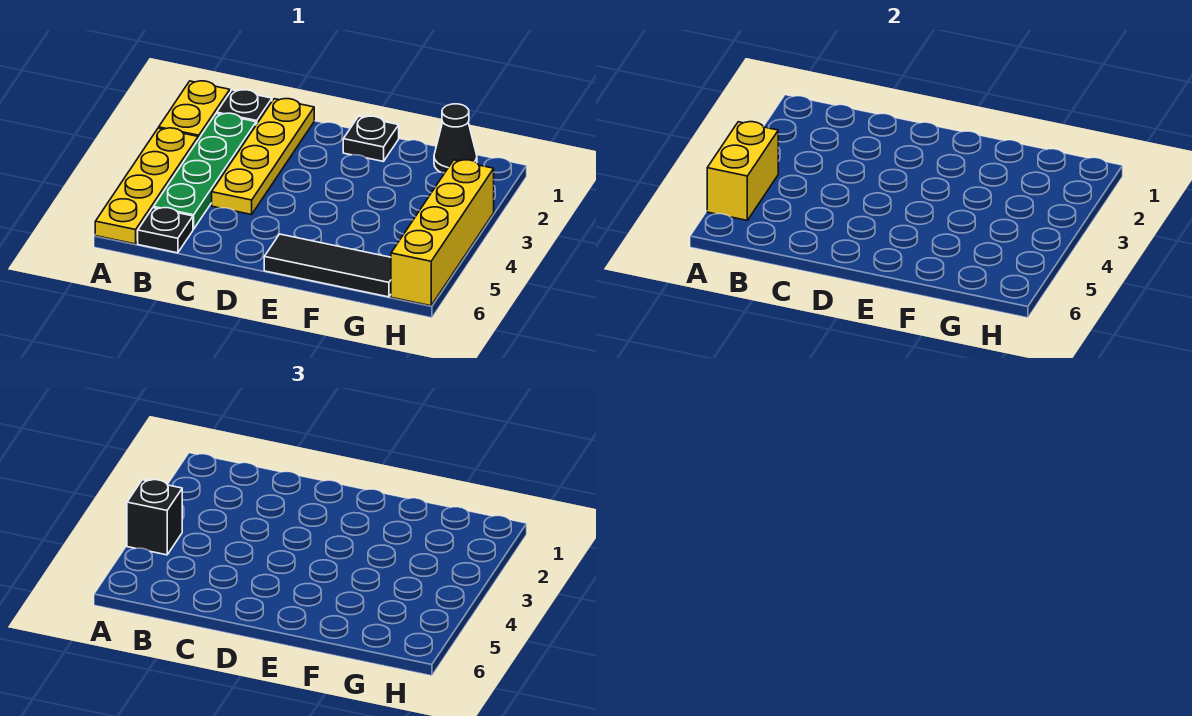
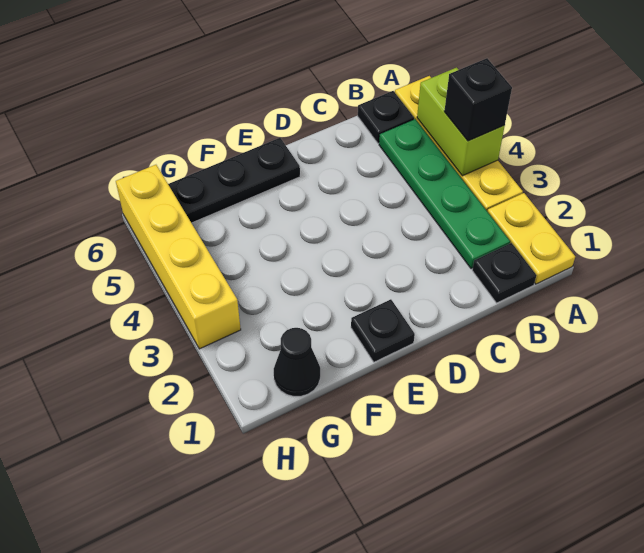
yellow 1x2 brick [707,122,778,220] -> lime 1x2 brick [417,67,505,176]
yellow 1x4 plate [212,99,314,215] -> none
black 1x3 tile [264,234,391,297] -> black 1x3 plate [168,138,300,223]

